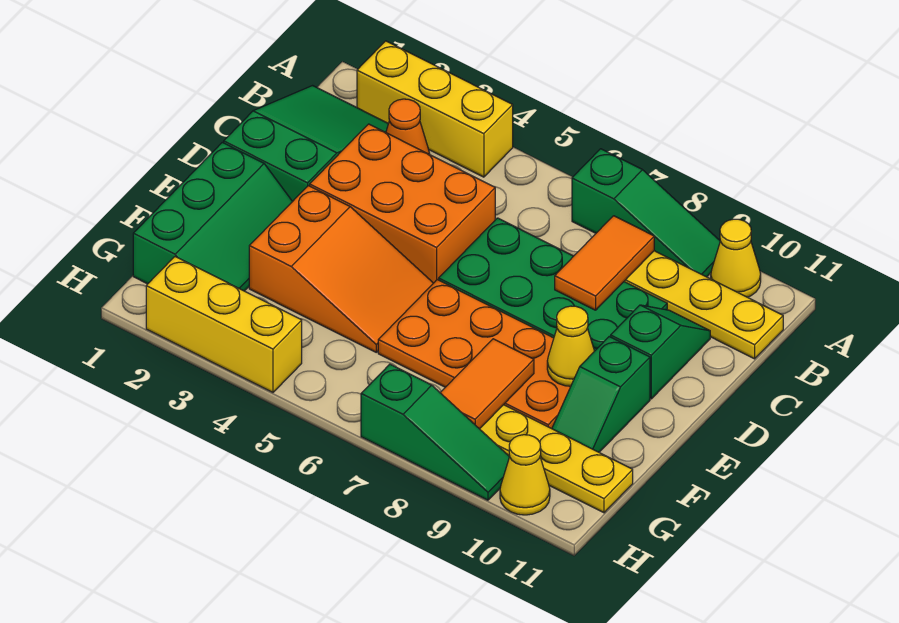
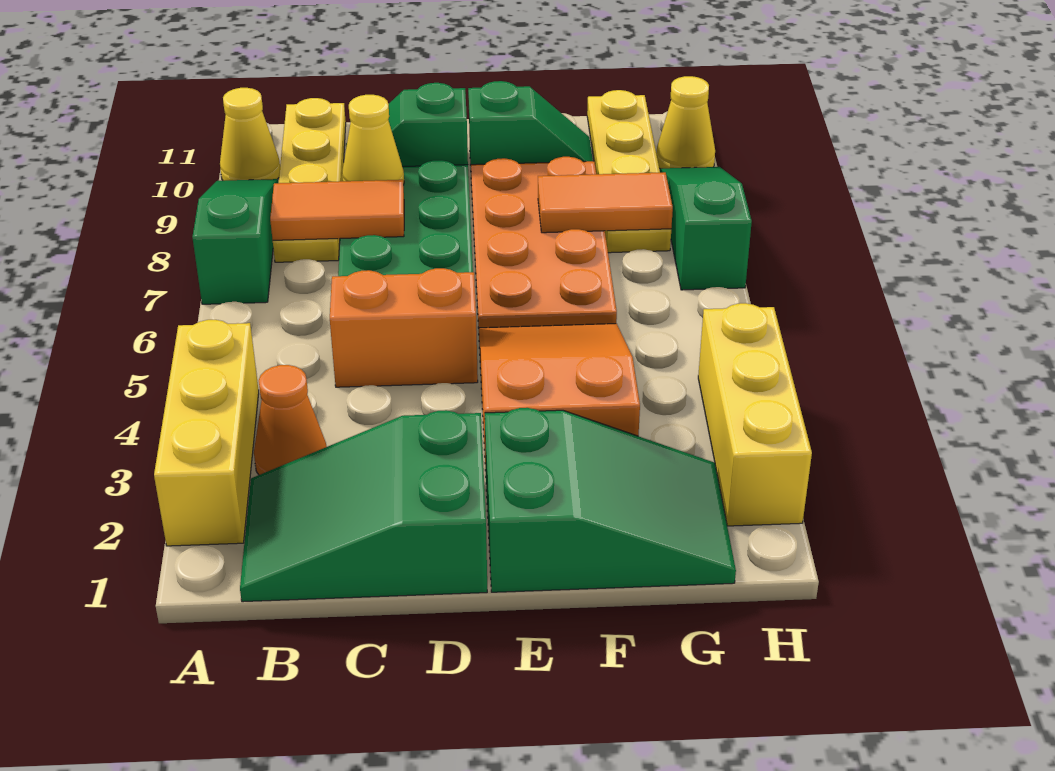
orange 2x3 brick [310,124,495,283] -> orange 1x2 brick [330,268,478,387]
green 2x3 slope [133,142,292,291] -> green 2x3 slope turned to [485,408,736,592]
yellow 1x1 cone [547,306,594,386] -> yellow 1x1 cone moved to [342,95,404,185]

